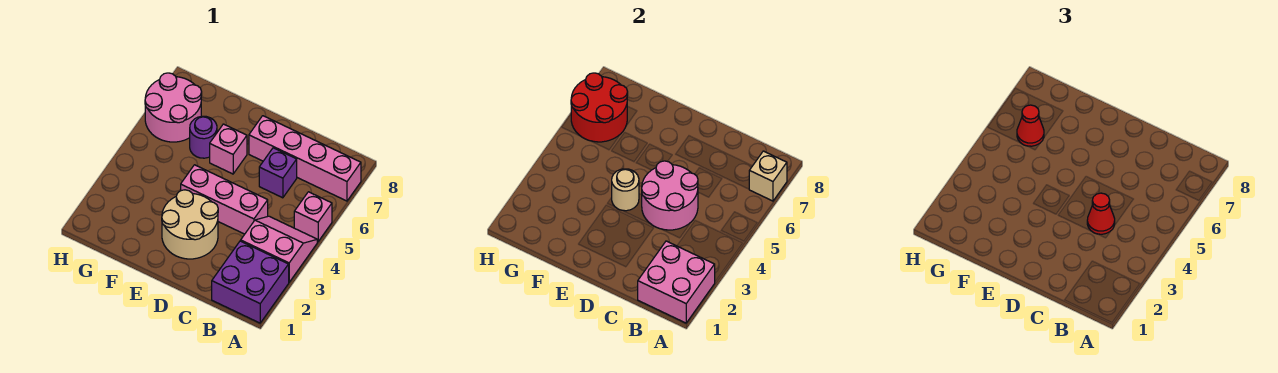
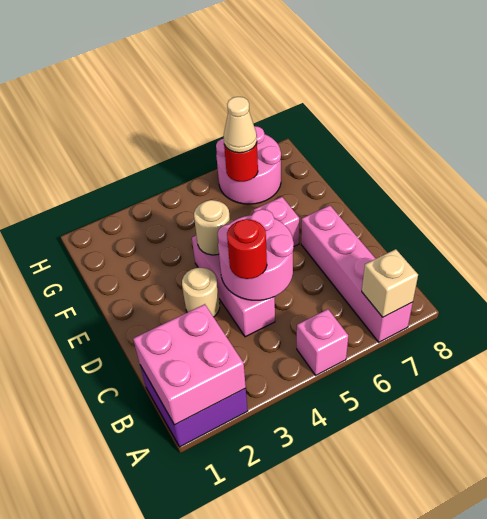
pink 2x2 slope [241,216,317,282] -> none
red 1x1 cone [1087,193,1115,234] -> red 1x1 round brick [227,219,267,279]
purple 1x1 brick [259,148,297,198] -> none
tan 2x2 round brick [162,190,218,259] -> tan 1x1 round brick [182,268,220,317]
purple 1x1 round brick [190,116,217,158] -> none
red 2x2 round brick [571,73,628,142] -> red 1x1 round brick [224,143,258,182]
red 1x1 cone [1017,105,1044,146] -> tan 1x1 cone [224,97,257,153]

